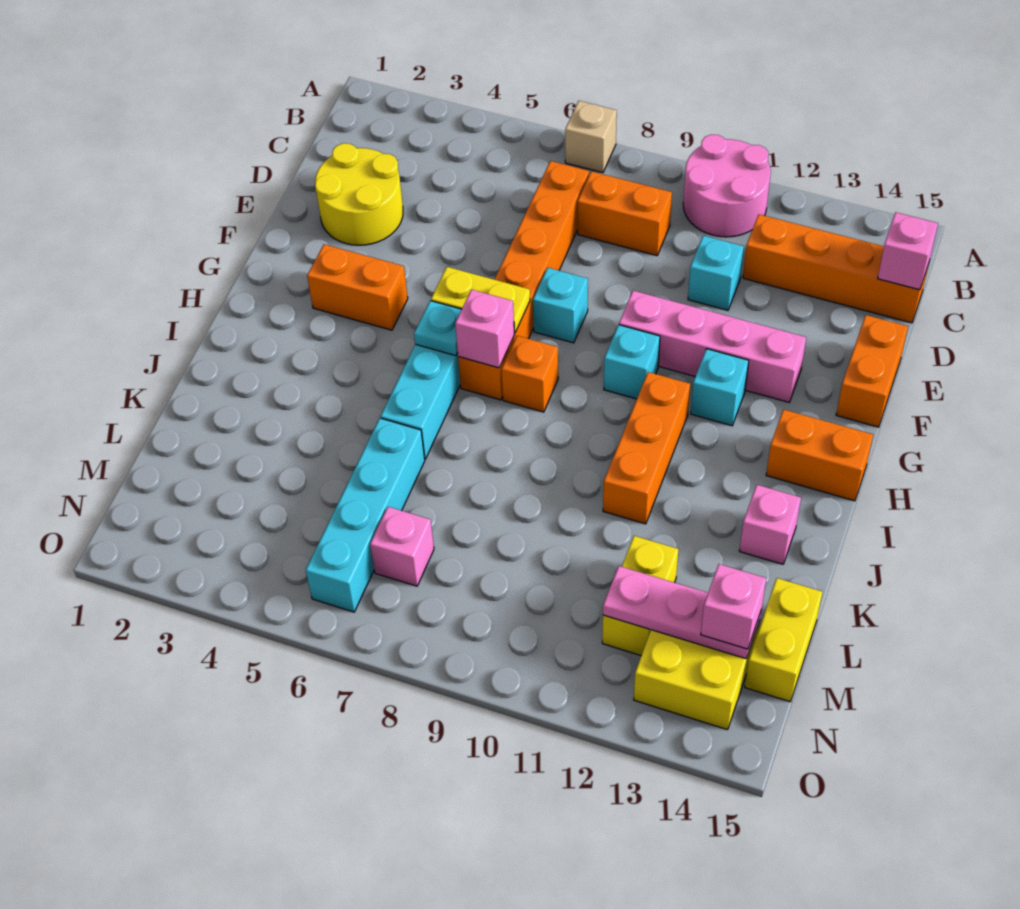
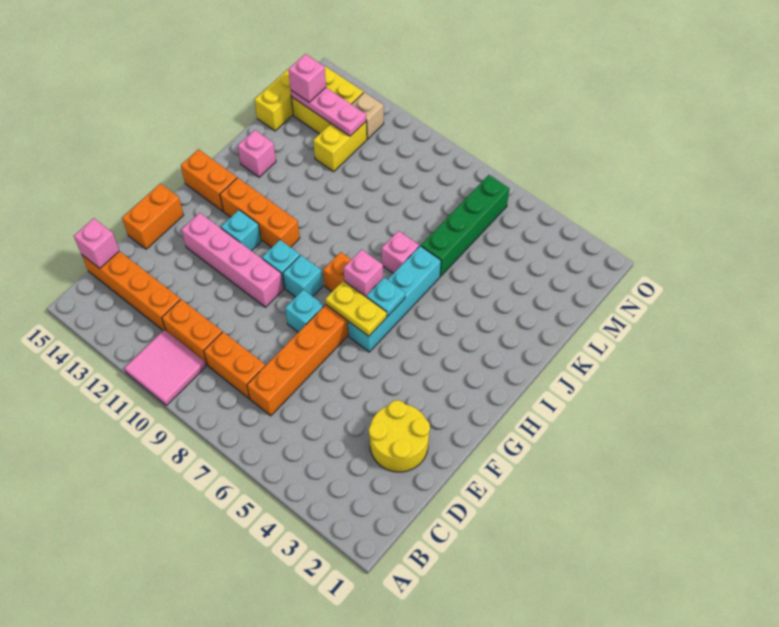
tan 1x1 brick [565,101,617,173] -> tan 1x1 brick moved to [352,92,384,139]
pink 2x2 round brick [683,135,771,237] -> pink 2x2 tile [125,330,206,405]
cyan 1x1 brick [688,236,744,310] -> cyan 1x1 brick moved to [283,255,323,297]
orange 1x2 brick [307,244,408,330] -> orange 1x2 brick moved to [162,299,222,365]
orange 1x3 brick [603,372,690,524] -> orange 1x3 brick turned to [220,178,300,247]
cyan 1x4 brick [306,418,425,612] -> green 1x4 brick [421,175,509,276]
pink 1x1 brick [370,507,434,586] -> pink 1x1 brick moved to [381,231,419,273]

